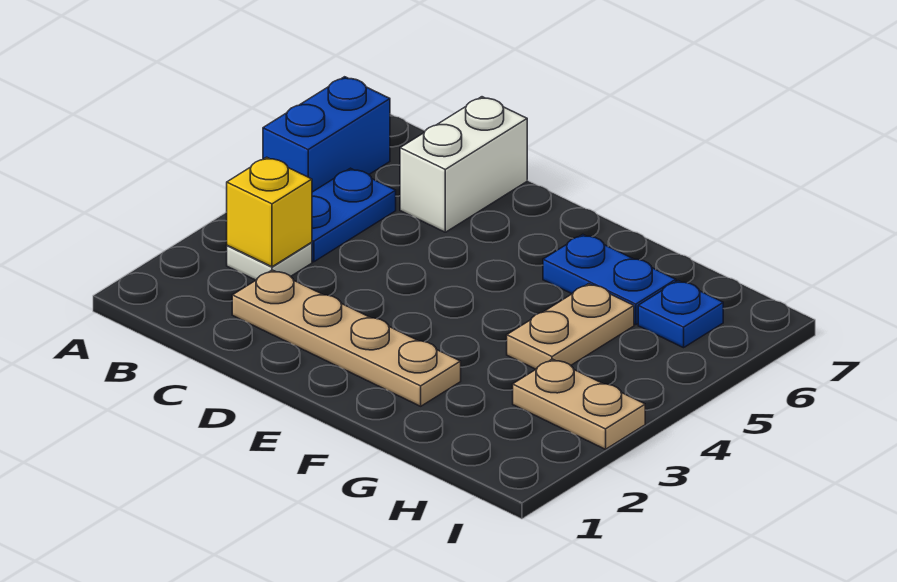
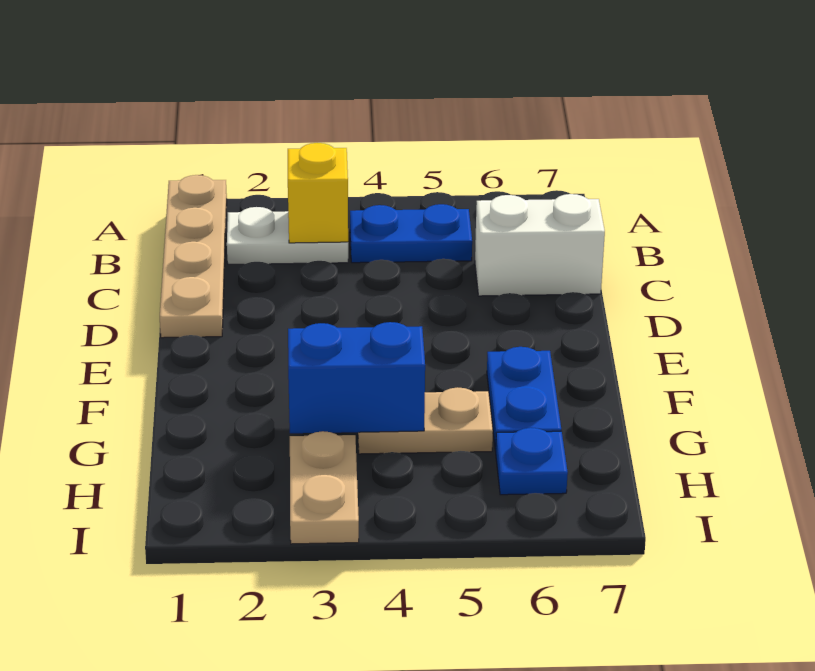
blue 1x2 brick [263,77,390,192] -> blue 1x2 brick moved to [288,322,425,433]
white 1x1 plate [227,242,312,280] -> white 1x2 plate [227,207,348,264]
tan 1x4 plate [232,270,461,406] -> tan 1x4 plate moved to [160,175,227,338]

